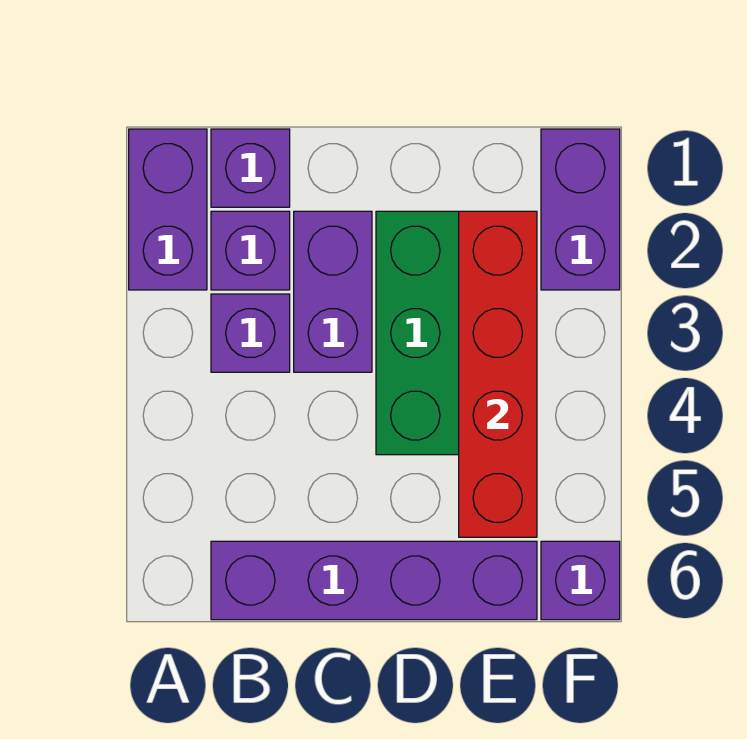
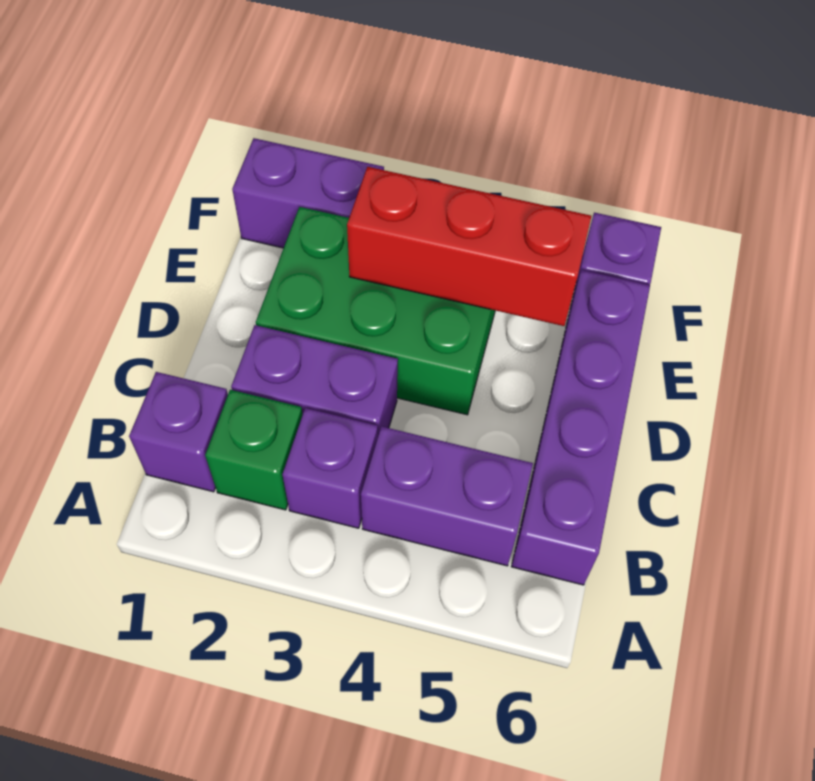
purple 1x2 brick [129,129,207,290] -> purple 1x2 brick moved to [361,426,533,566]
purple 1x1 brick [211,211,290,290] -> green 1x1 brick [205,390,303,510]
red 1x4 brick [459,211,537,537] -> red 1x3 brick [347,167,591,326]

